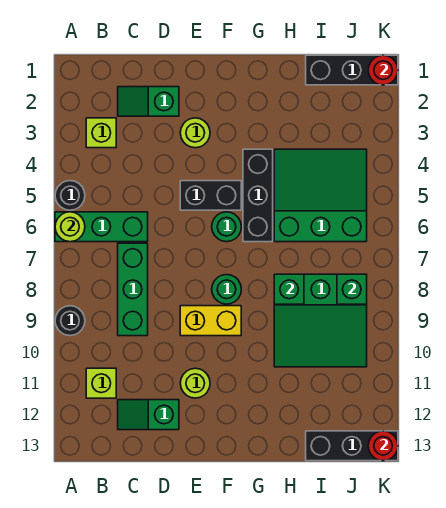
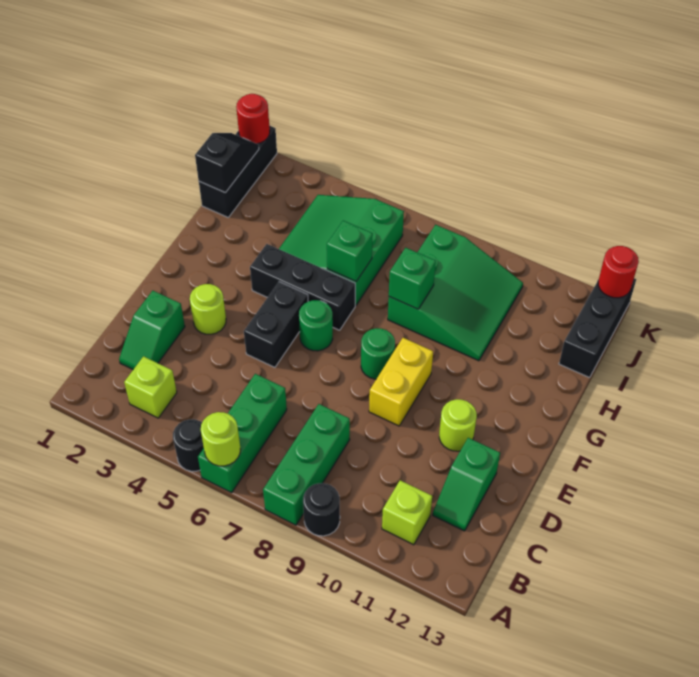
green 1x3 brick [118,243,148,336] -> green 1x3 brick turned to [263,404,350,525]
none -> black 1x2 slope [195,133,259,193]
green 1x1 brick [337,274,367,304] -> green 1x1 brick moved to [327,221,373,282]

